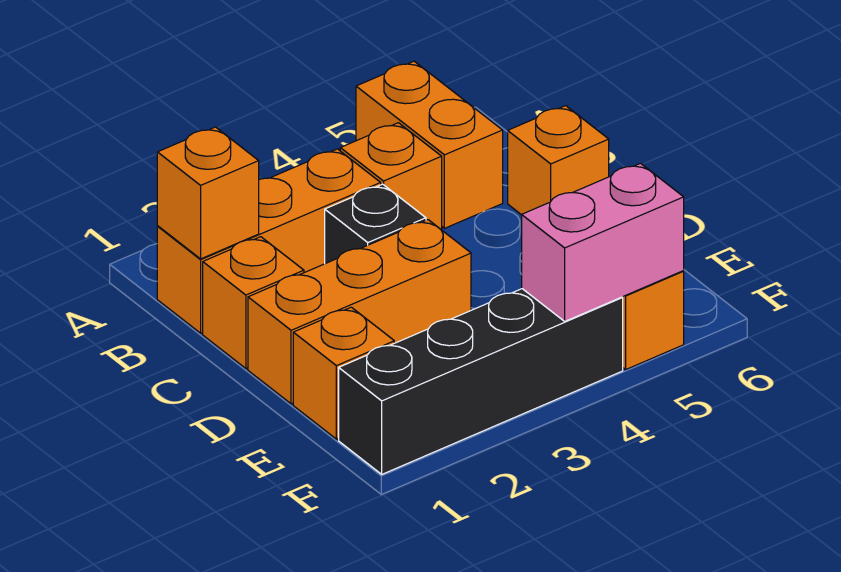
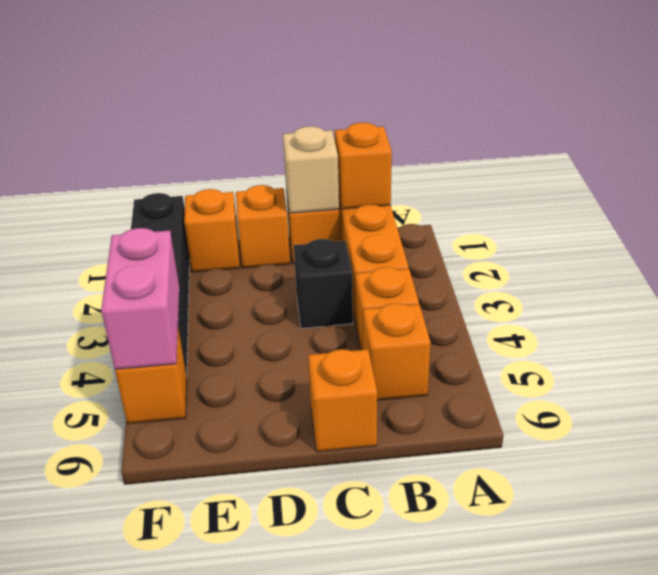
orange 1x2 brick [356,61,503,228] -> orange 1x1 brick [363,303,431,400]
none -> tan 1x1 brick [283,126,339,213]
orange 1x3 brick [248,220,471,404] -> orange 1x1 brick [236,185,290,268]

